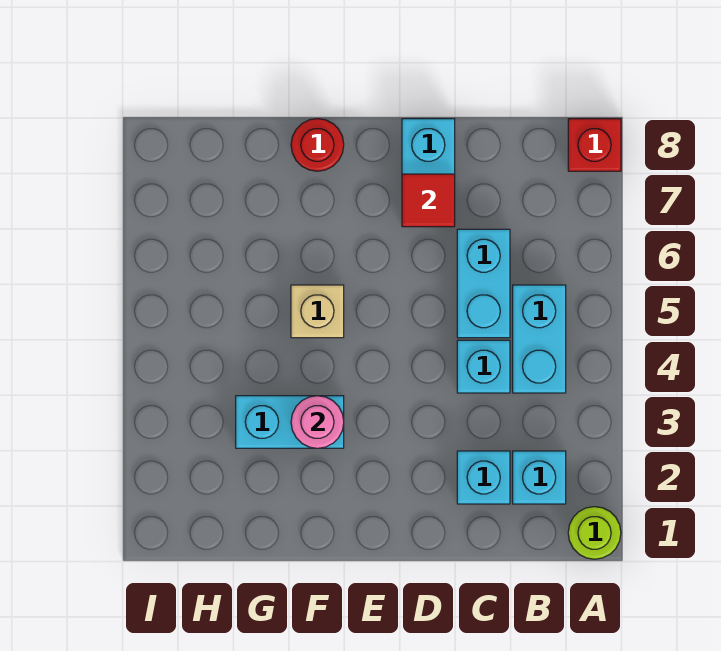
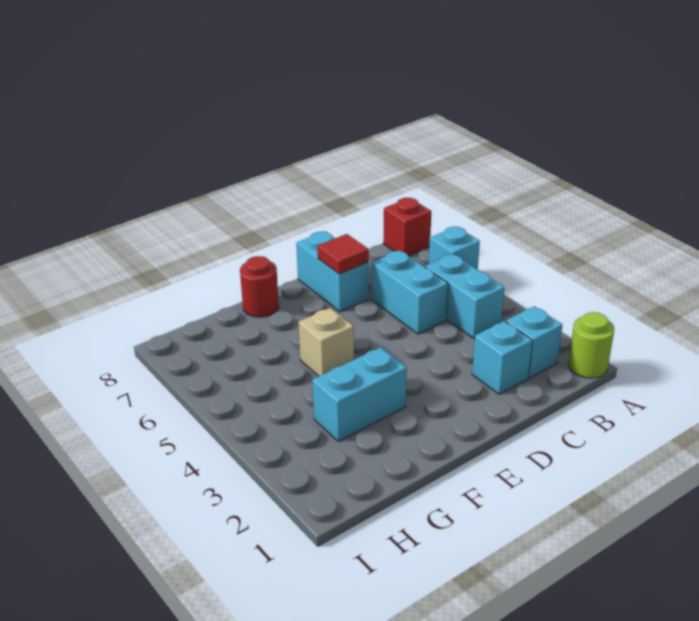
cyan 1x1 brick [457,340,510,393] -> cyan 1x1 brick moved to [429,227,480,270]
pink 1x1 round brick [291,396,344,448] -> none

